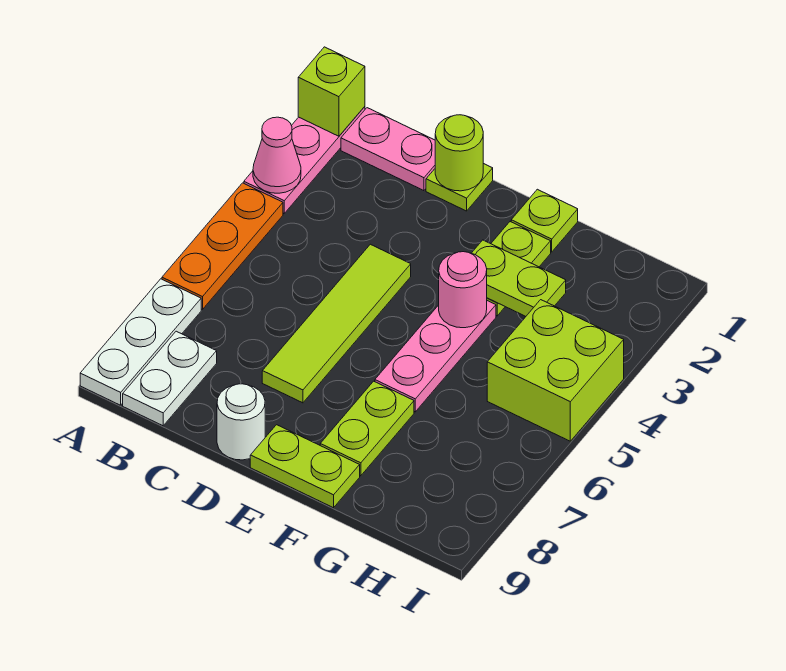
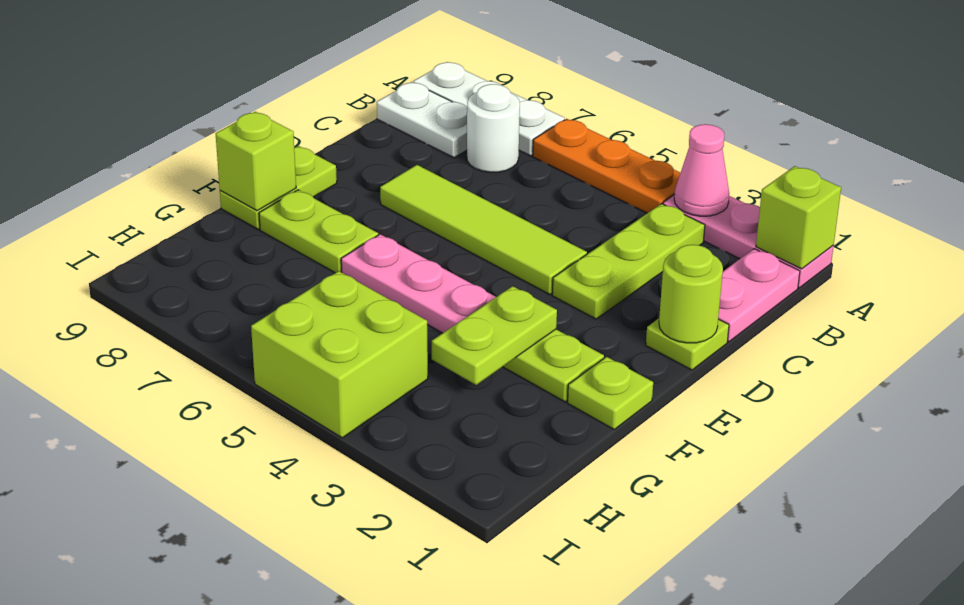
none -> lime 1x3 plate [552,204,705,319]
white 1x1 round brick [217,384,265,460] -> white 1x1 round brick moved to [467,84,520,172]
pink 1x1 round brick [439,252,487,328] -> none
none -> lime 1x1 brick [216,112,296,211]

